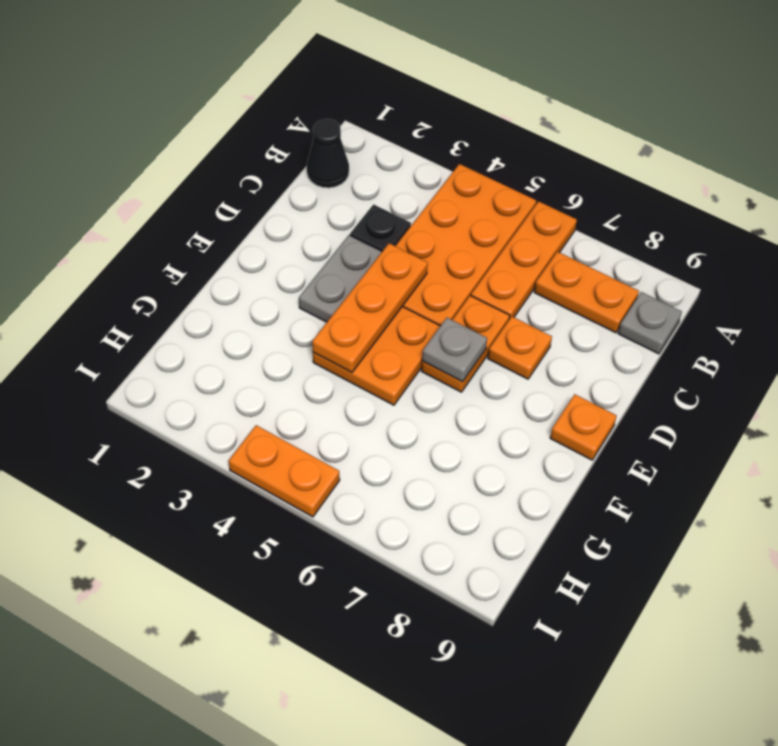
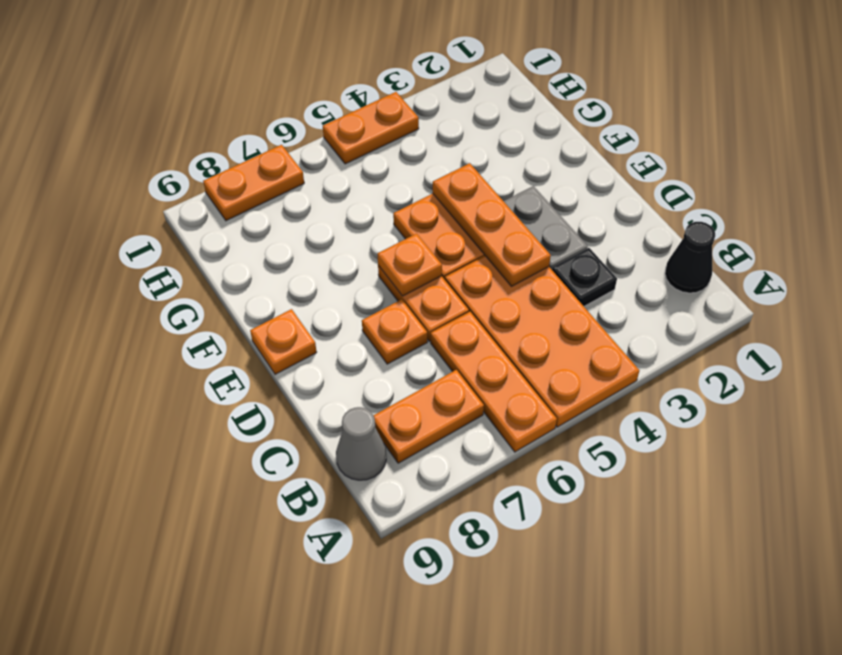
grey 1x1 plate [618,292,682,354] -> grey 1x1 cone [336,407,386,480]
grey 1x1 plate [422,318,487,382] -> orange 1x1 plate [377,234,442,296]
none -> orange 1x2 plate [203,145,304,221]

